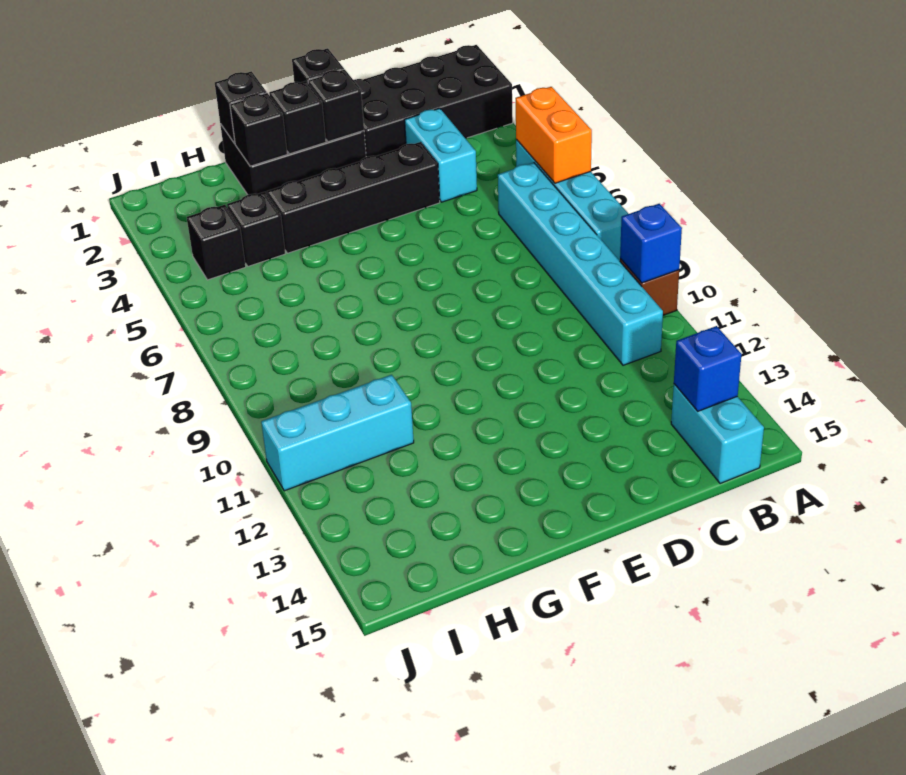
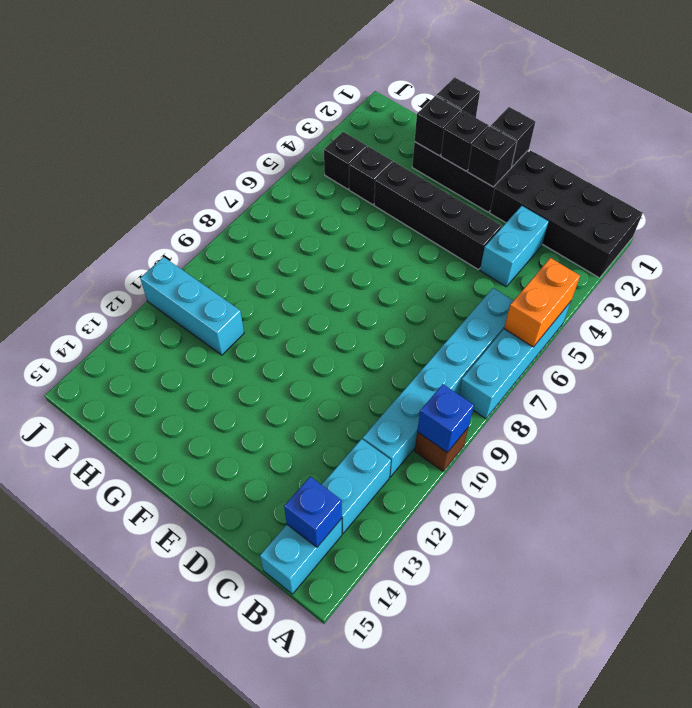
none -> cyan 1x2 brick [322,439,391,534]

